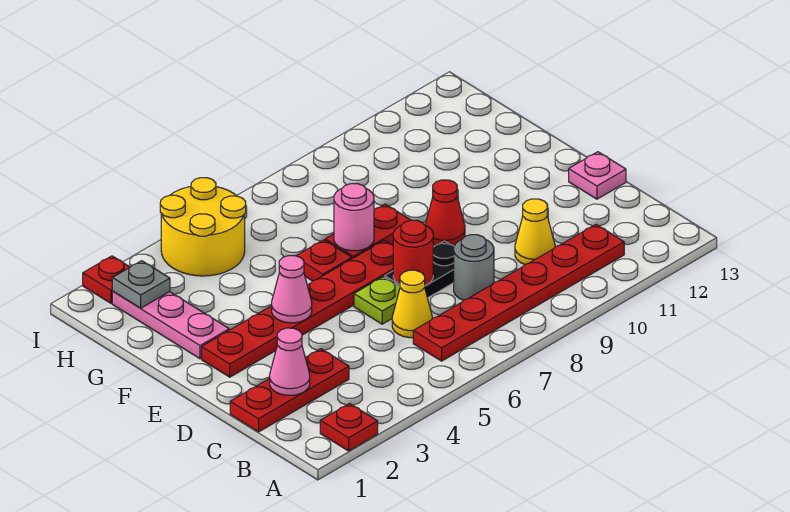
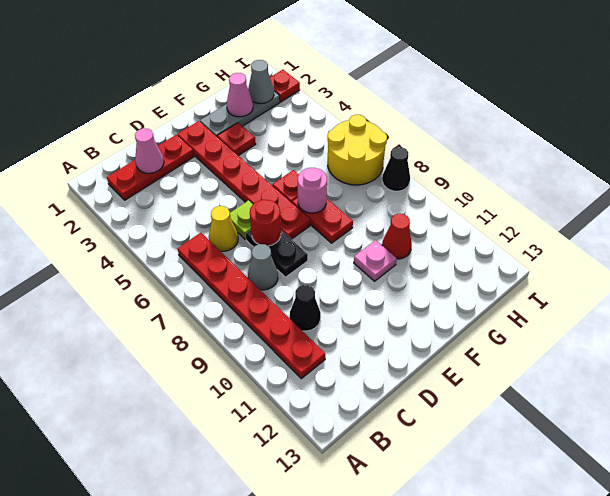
red 1x1 plate [320,404,378,451] -> red 1x1 plate moved to [217,123,256,156]
red 1x3 plate [230,349,349,432] -> red 1x3 plate turned to [107,135,194,200]
grey 1x1 round brick [454,235,494,300] -> grey 1x1 cone [248,244,278,290]
yellow 1x1 cone [515,199,555,264] -> black 1x1 cone [290,285,321,331]
pink 1x1 plate [569,152,626,199] -> pink 1x1 plate moved to [354,240,397,281]
pink 1x1 cone [272,256,312,323] -> pink 1x1 cone moved to [227,73,253,117]
red 1x1 cone [425,180,465,246] -> red 1x1 cone moved to [382,214,412,259]
pink 1x3 plate [112,291,229,359] -> grey 1x3 plate [200,91,280,136]
grey 1x1 plate [112,261,170,308] -> grey 1x1 cone [248,60,274,104]
yellow 2x2 round brick [160,178,246,276] -> yellow 2x2 round brick moved to [328,115,387,185]
none -> black 1x1 cone [382,147,410,191]

